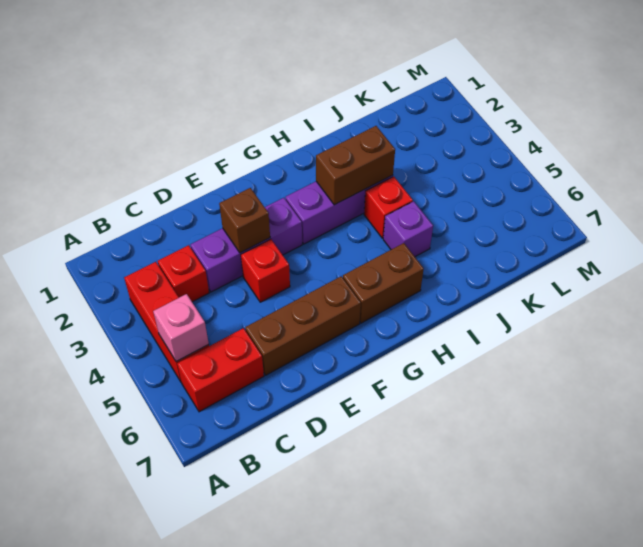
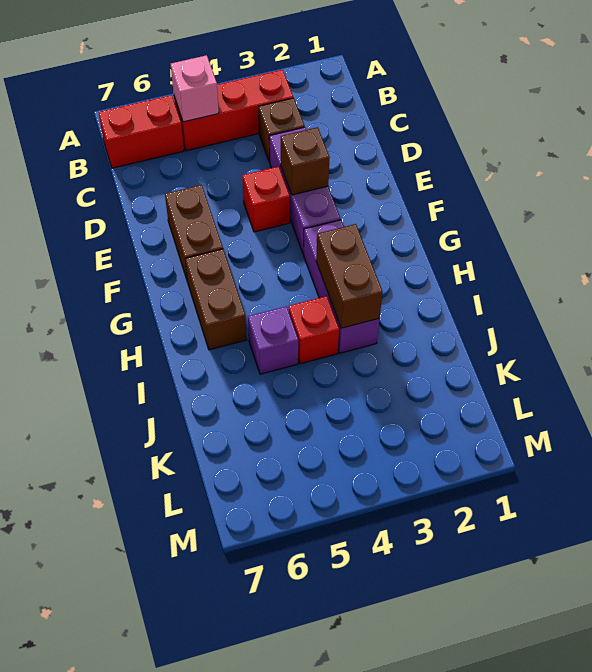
red 1x2 brick [177,328,264,412] -> red 1x2 brick turned to [98,95,184,168]
red 1x1 brick [158,245,209,302] -> brown 1x1 brick [259,98,305,162]
brown 1x3 brick [245,276,361,375] -> brown 1x2 brick [165,185,223,282]

